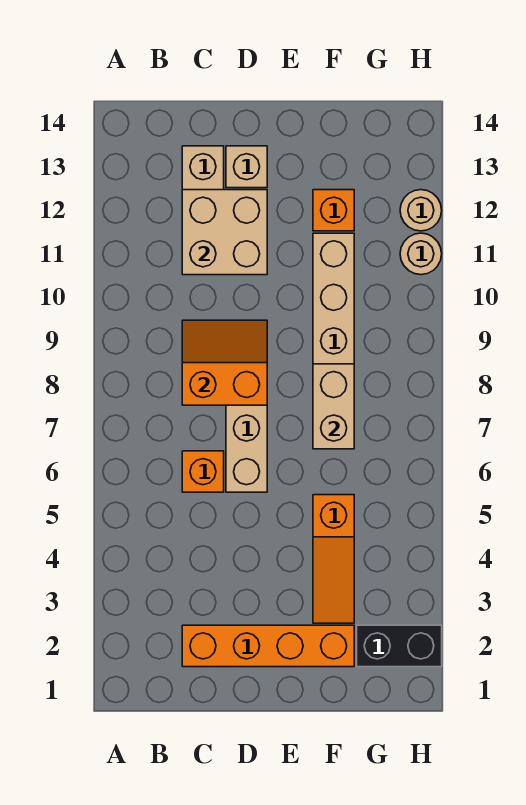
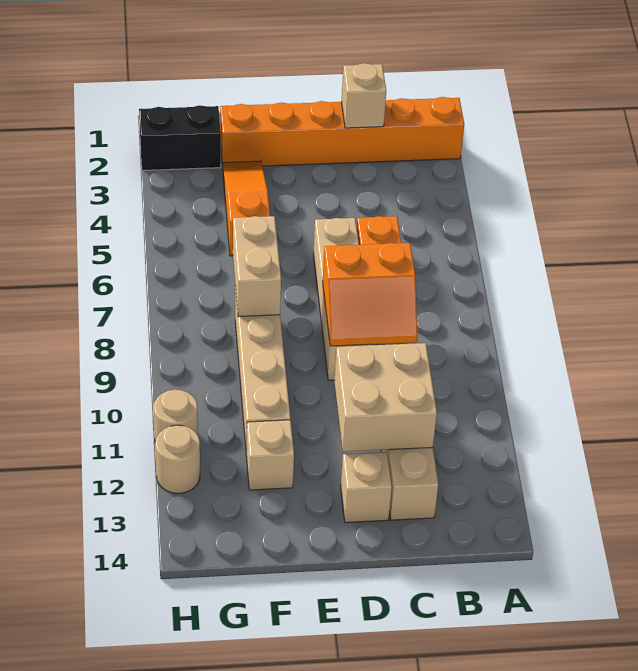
orange 1x4 brick [182,625,354,667] -> orange 1x6 brick [220,97,464,166]
none -> tan 1x1 brick [341,63,386,128]
orange 1x1 brick [313,190,354,231] -> tan 1x1 brick [246,420,294,490]

